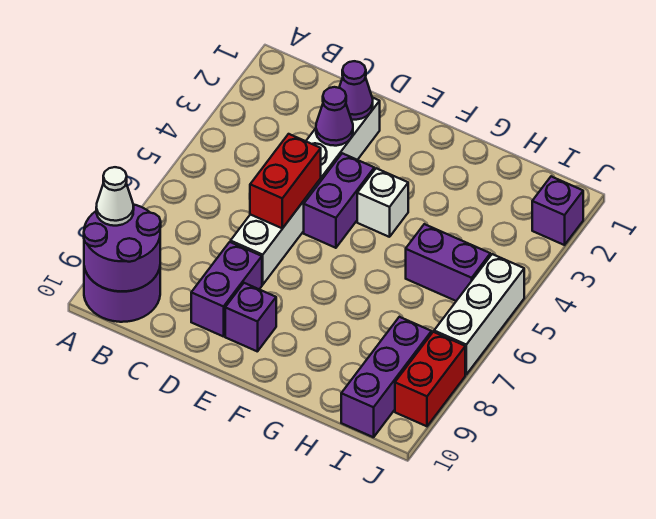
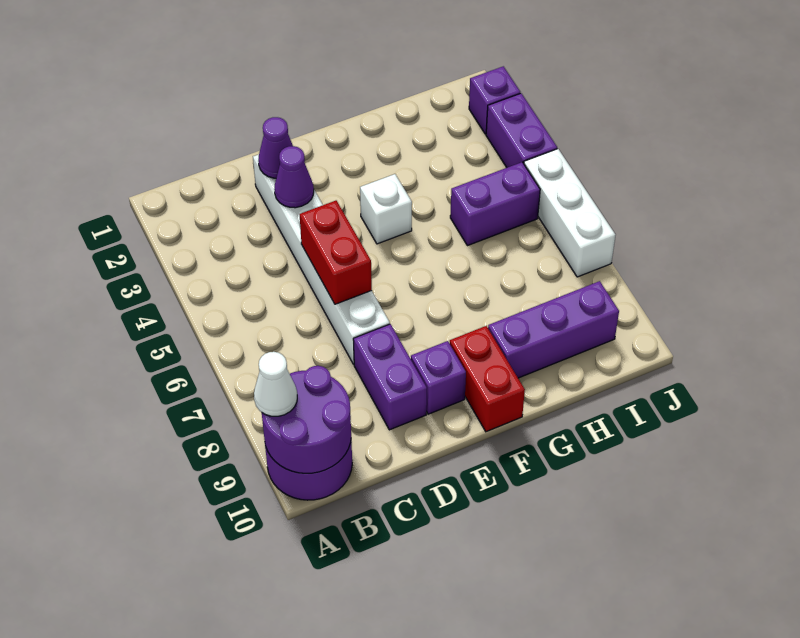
purple 1x2 brick [304,153,374,248] -> purple 1x2 brick moved to [486,93,557,168]
purple 1x3 brick [341,317,432,437] -> purple 1x3 brick turned to [488,281,619,378]
red 1x2 brick [395,332,465,426] -> red 1x2 brick moved to [450,326,525,432]

